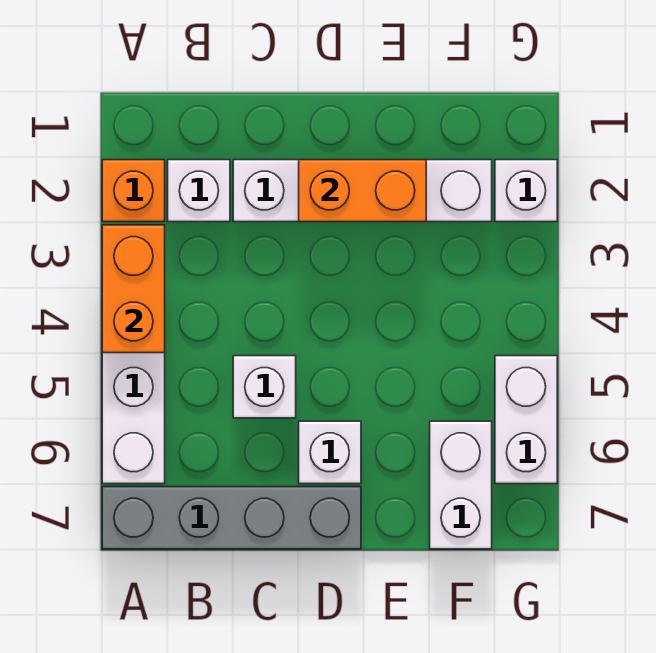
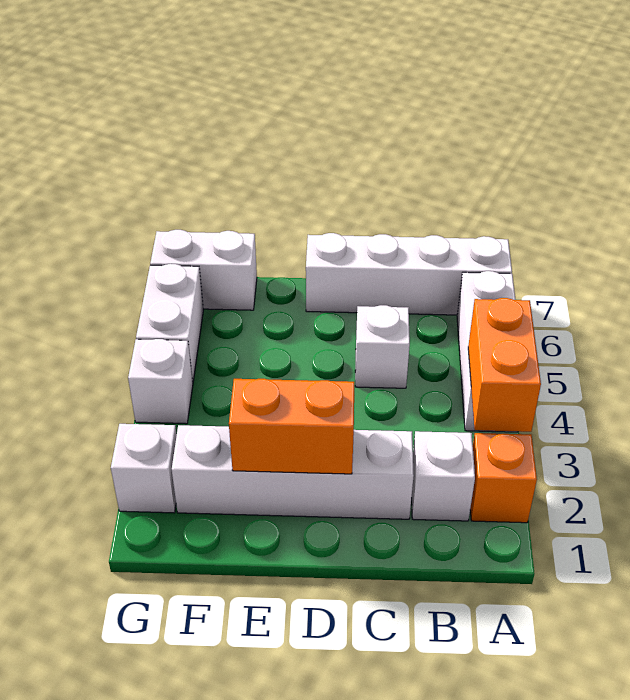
grey 1x4 brick [102,487,361,549] -> white 1x4 brick [306,233,512,315]
white 1x1 brick [299,421,361,484] -> white 1x1 brick moved to [128,339,193,424]
white 1x2 brick [430,421,492,549] -> white 1x2 brick turned to [150,230,257,310]

